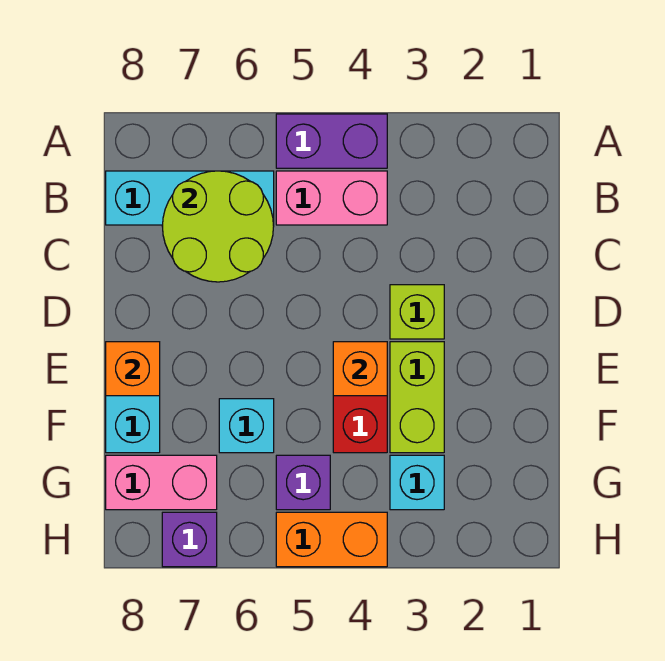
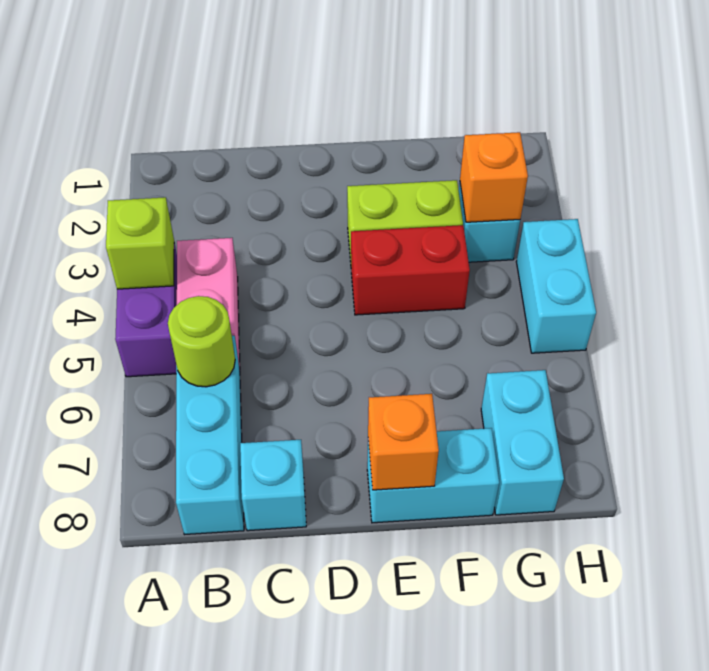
lime 2x2 round brick [162,171,274,282] -> lime 1x1 round brick [168,296,235,387]
lime 1x1 brick [390,285,444,339] -> lime 1x1 brick moved to [106,197,174,289]
orange 1x1 brick [333,342,387,396] -> orange 1x1 brick moved to [460,132,528,222]
cyan 1x1 brick [219,399,274,453] -> cyan 1x1 brick moved to [240,440,306,531]
purple 1x1 brick [276,455,330,510] -> none
pink 1x2 brick [106,455,217,510] -> cyan 1x2 brick [481,370,564,515]
orange 1x2 brick [276,512,387,567] -> cyan 1x2 brick [516,219,596,353]
purple 1x1 brick [162,512,217,567] -> none

